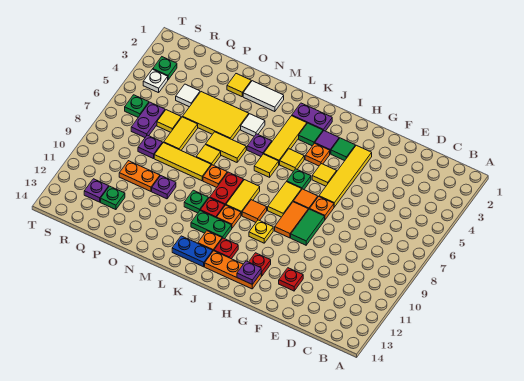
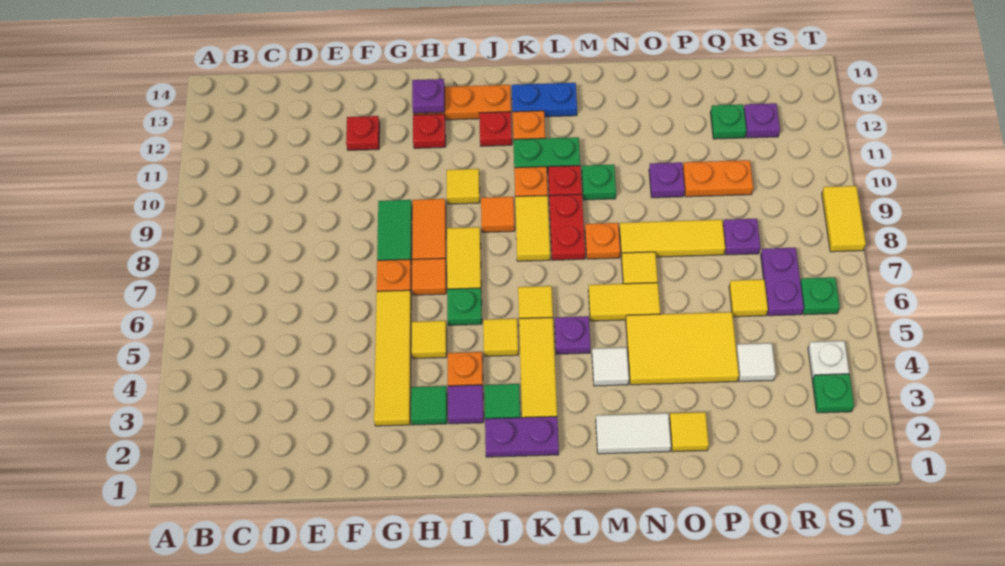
yellow 1x1 plate [249,220,273,243] -> yellow 1x1 tile [447,169,480,204]
yellow 1x2 tile [164,117,198,150] -> yellow 1x2 tile moved to [822,186,866,252]

